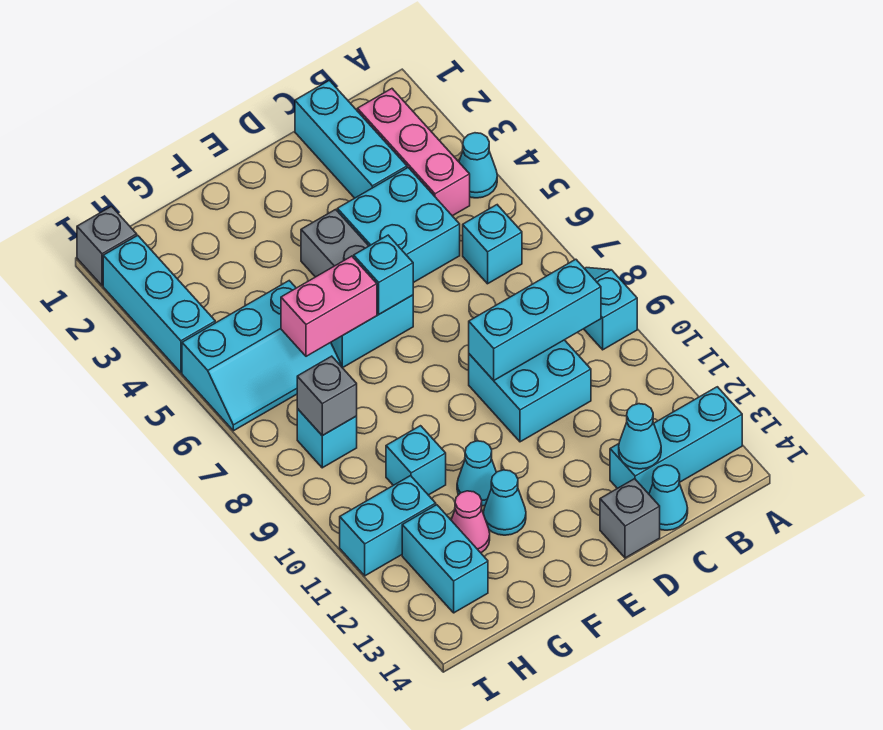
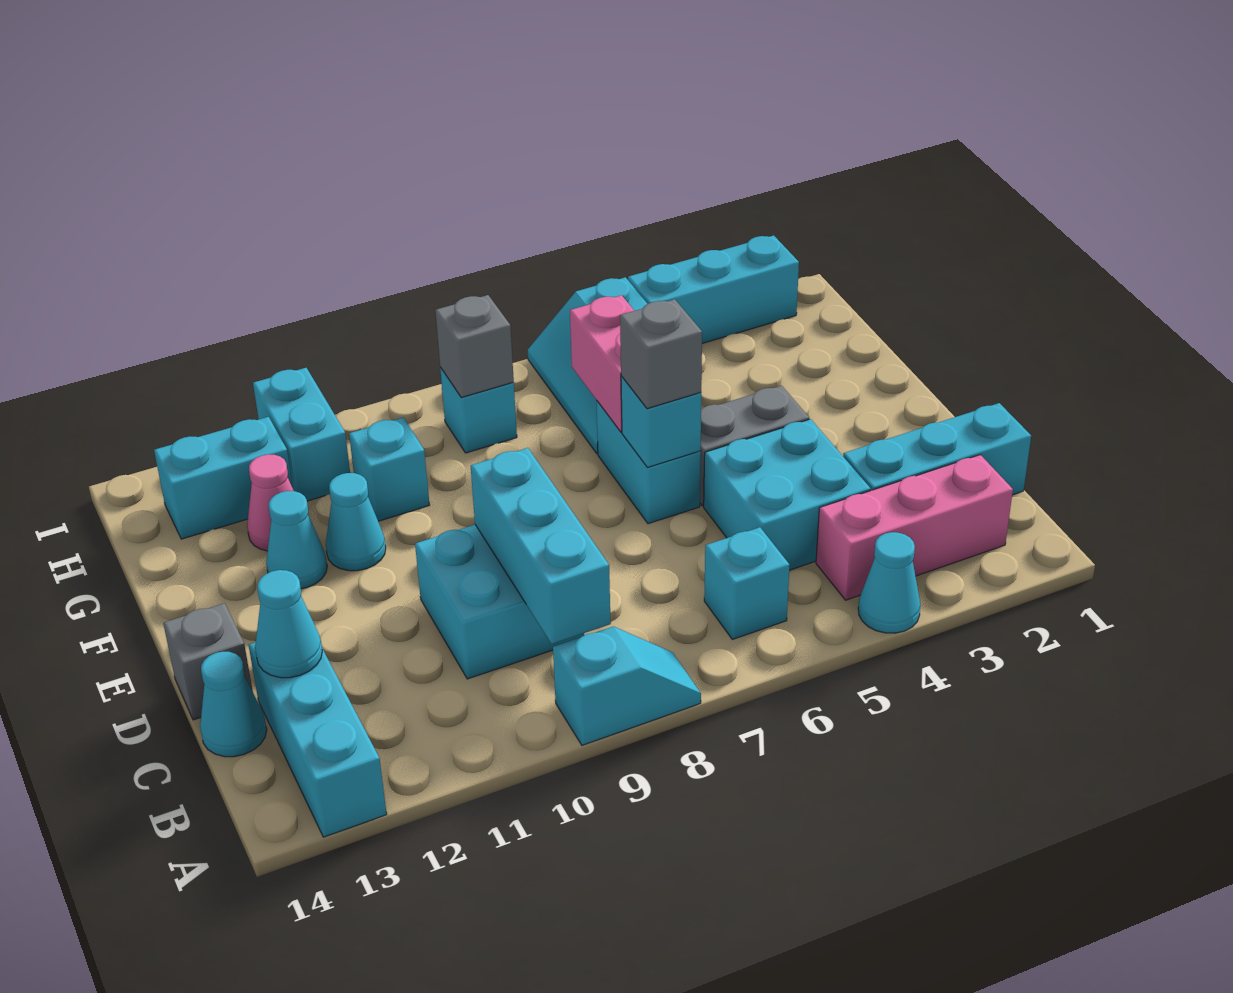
grey 1x1 brick [77,206,137,286] -> grey 1x1 brick moved to [620,299,702,409]

